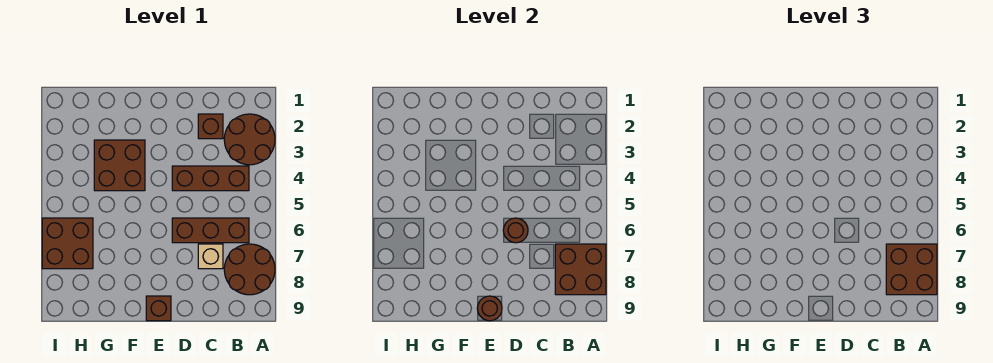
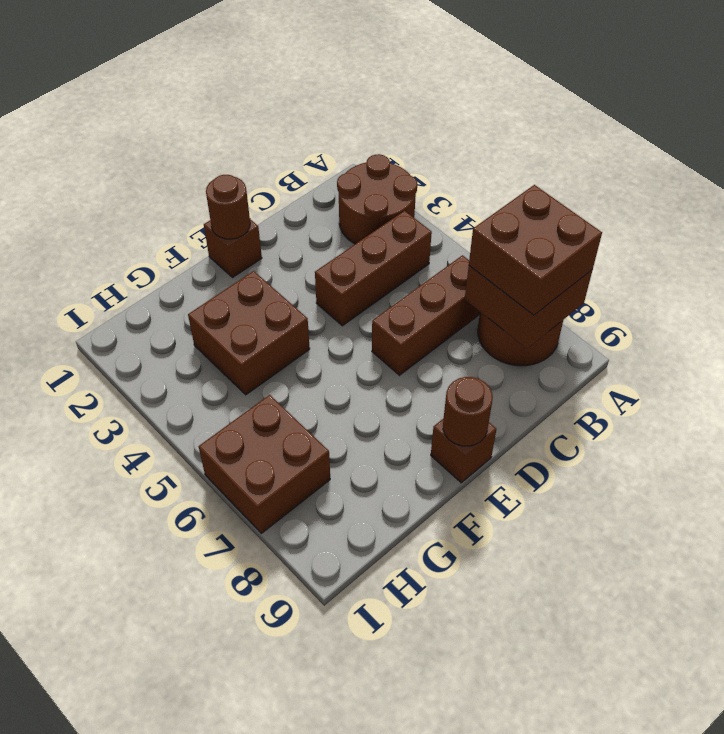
brown 1x1 brick [198,114,223,139] -> brown 1x1 brick moved to [204,219,262,278]
tan 1x1 brick [198,244,223,269] -> none
brown 1x1 round brick [503,218,528,243] -> brown 1x1 round brick moved to [206,175,250,239]

